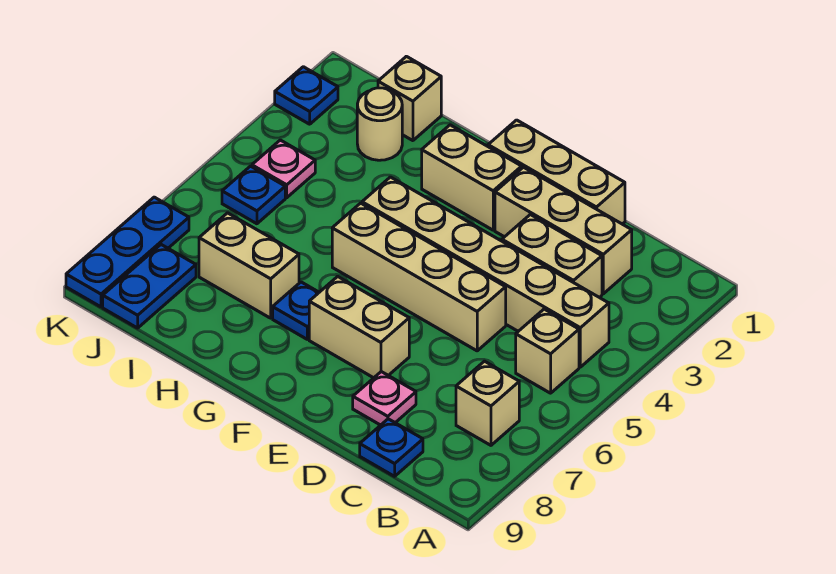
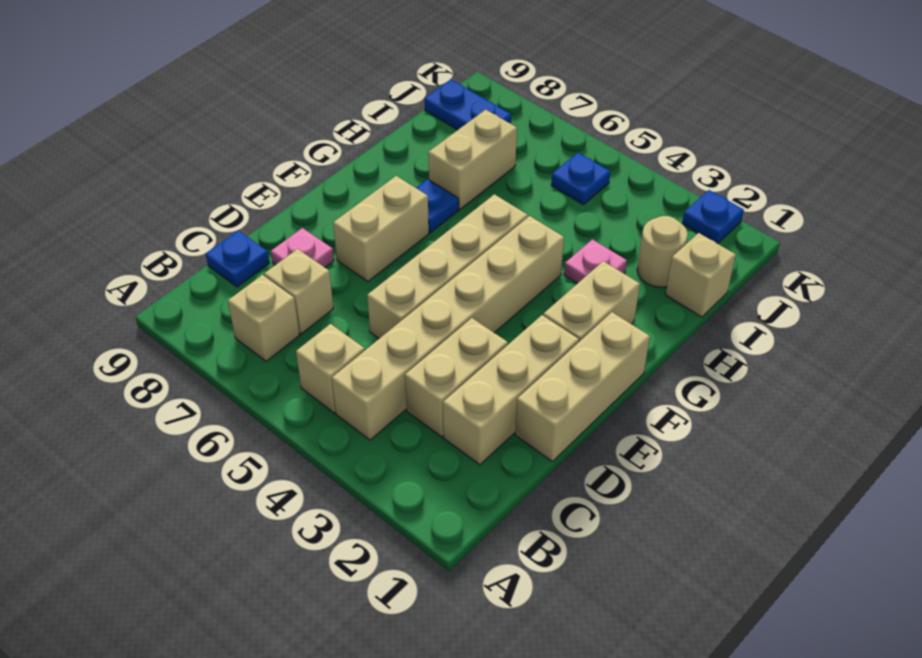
none -> tan 1x1 brick [264,249,334,334]
pink 1x1 plate [252,140,315,198] -> pink 1x1 plate moved to [564,239,627,284]
blue 1x3 plate [66,197,189,307] -> none

